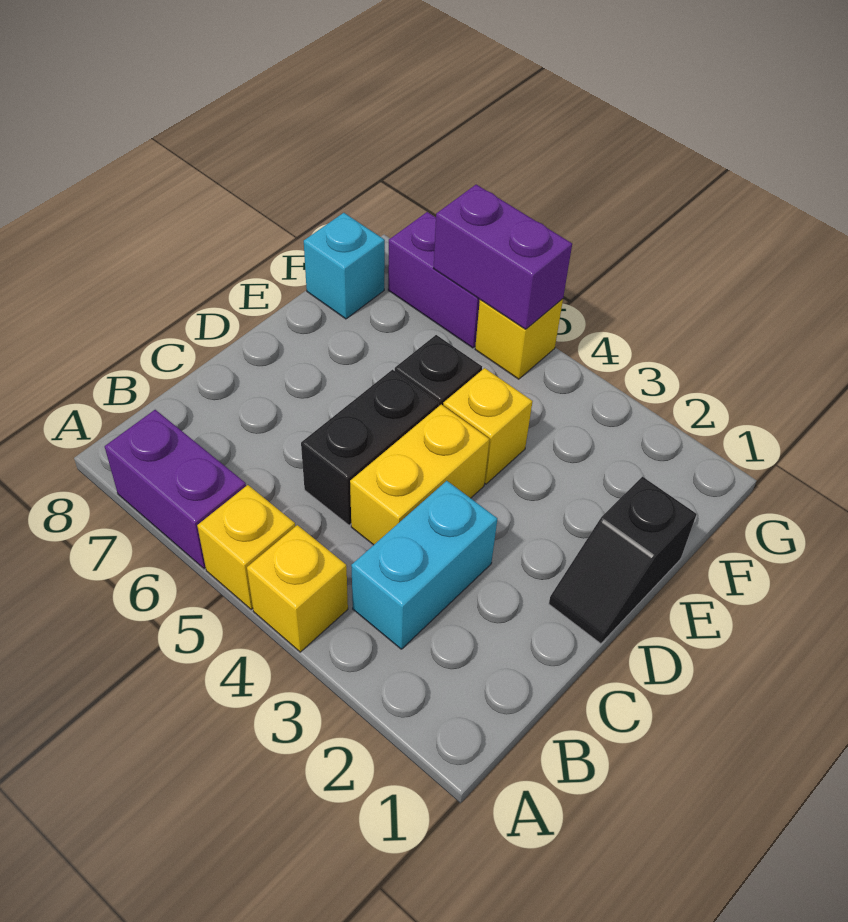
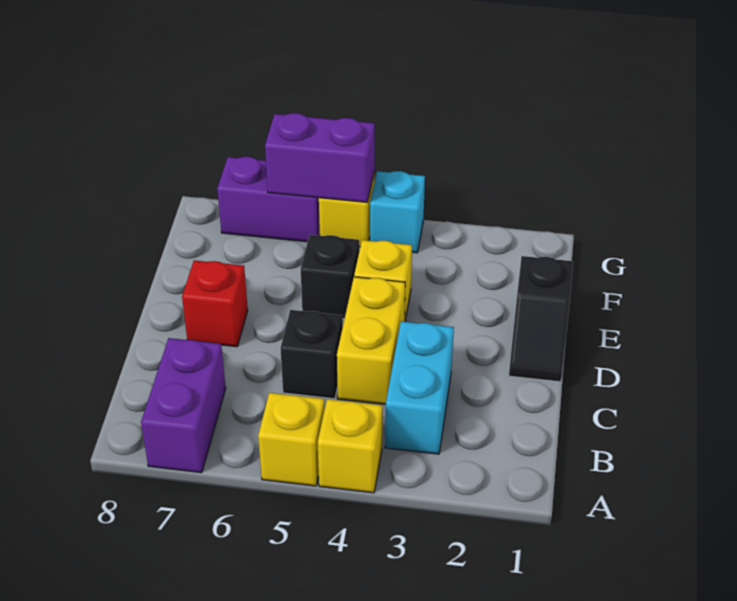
purple 1x2 brick [105,410,246,569] -> purple 1x2 brick turned to [141,338,226,473]
black 1x2 brick [301,370,439,525] -> black 1x1 brick [280,310,343,399]
none -> red 1x1 brick [182,260,248,347]
cyan 1x1 brick [304,213,385,319] -> cyan 1x1 brick moved to [370,171,425,253]

